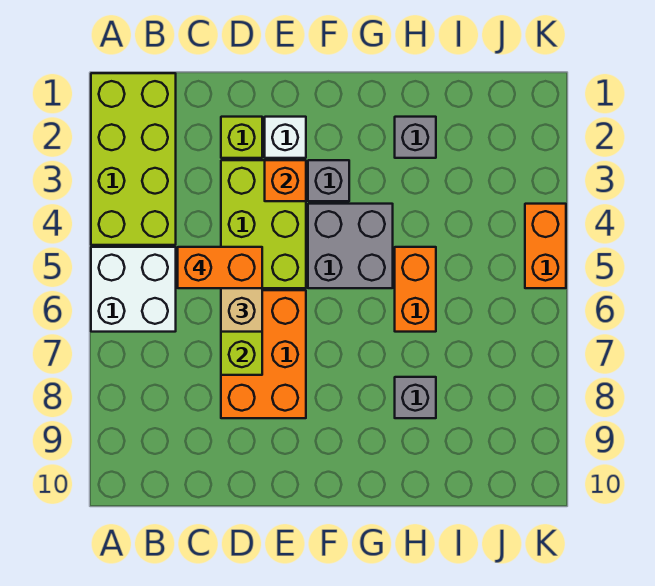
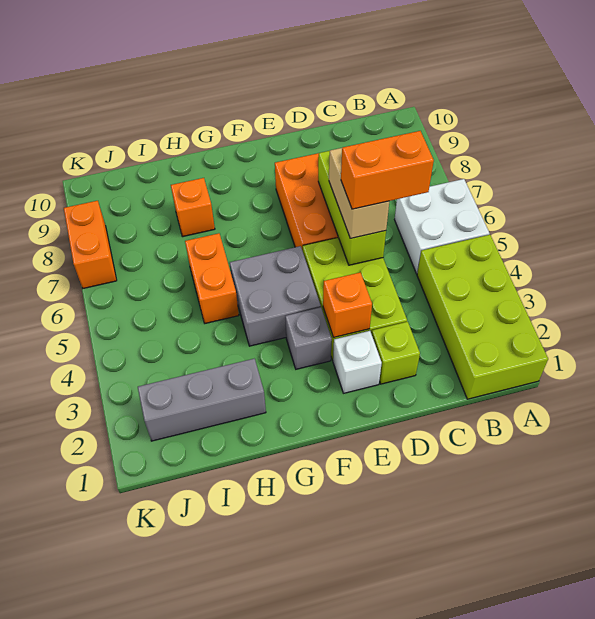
grey 1x1 brick [395,117,436,158] -> grey 1x3 brick [138,359,266,441]
grey 1x1 brick [395,377,436,418] -> orange 1x1 brick [171,178,215,237]
orange 1x2 brick [525,204,566,288] -> orange 1x2 brick moved to [64,201,117,288]

